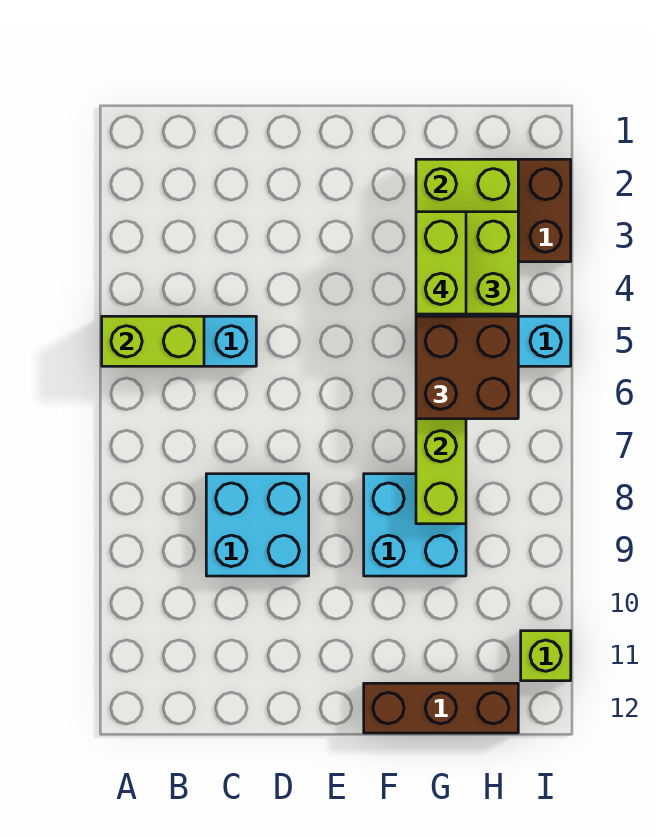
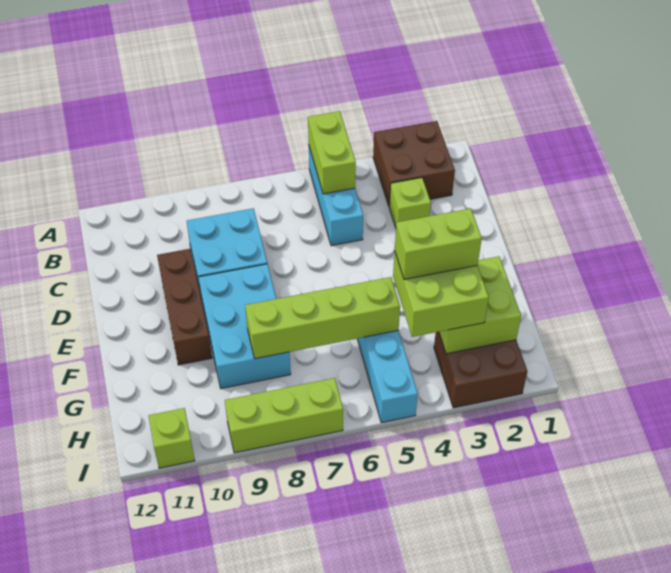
none -> lime 1x1 brick [389,178,431,228]
cyan 2x2 brick [364,474,466,576] -> cyan 2x3 brick [198,264,291,389]
brown 1x3 brick [364,683,518,733] -> brown 1x3 brick moved to [157,249,212,365]
brown 2x2 brick [416,316,518,419] -> brown 2x2 brick moved to [373,121,455,206]
none -> lime 1x3 brick [225,378,343,453]

